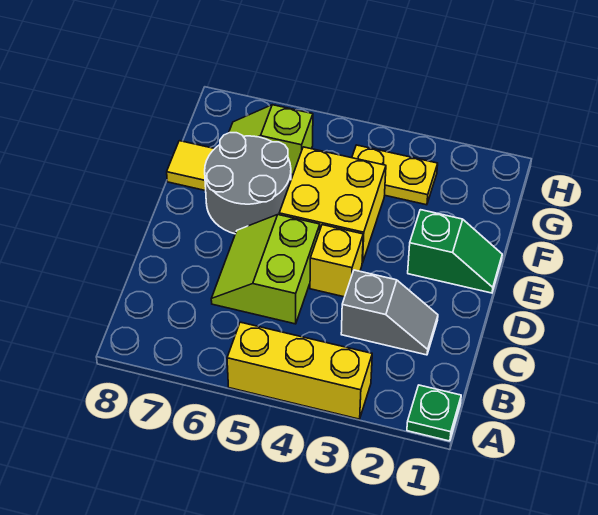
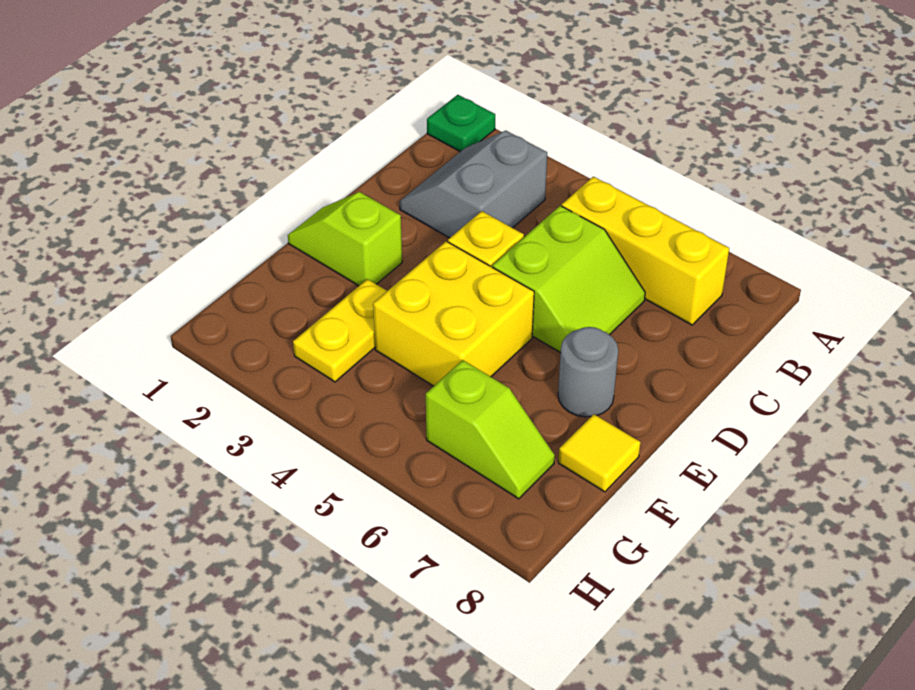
yellow 1x3 brick [227,322,372,419] -> yellow 1x3 brick moved to [562,177,729,325]
grey 1x2 slope [341,270,438,355] -> grey 2x2 slope [400,131,547,238]
green 1x2 slope [408,210,502,293] -> lime 1x2 slope [288,192,402,286]
grey 2x2 round brick [205,133,291,234] -> grey 1x1 round brick [558,327,618,417]
yellow 1x2 plate [352,145,438,205] -> yellow 1x2 plate turned to [293,279,387,382]

